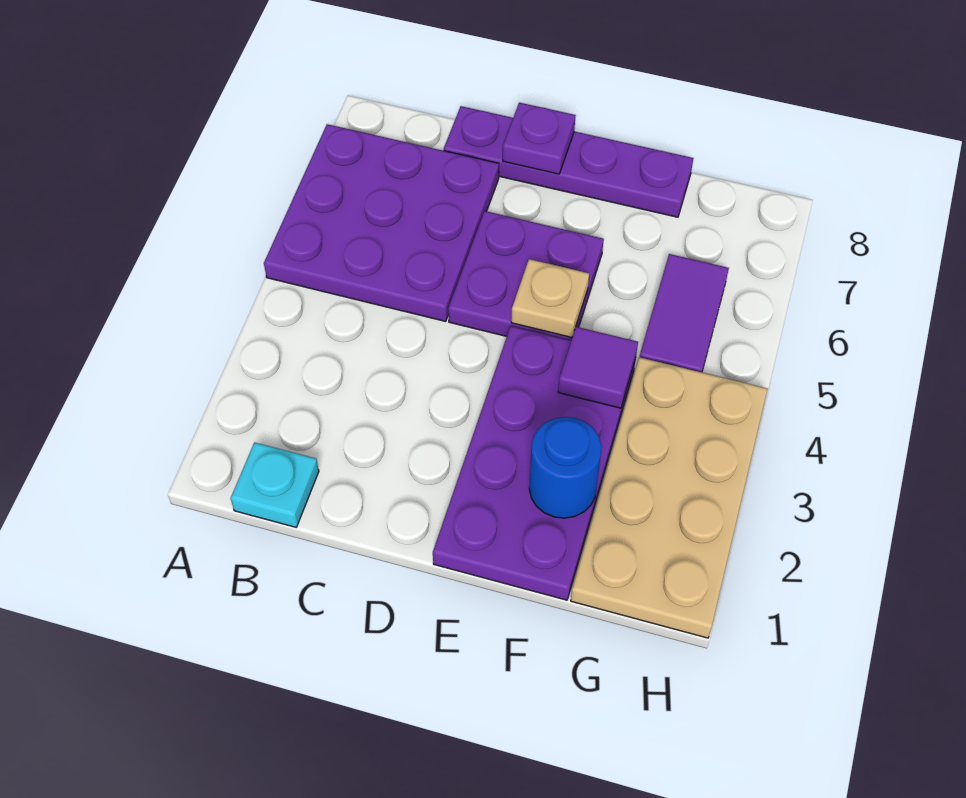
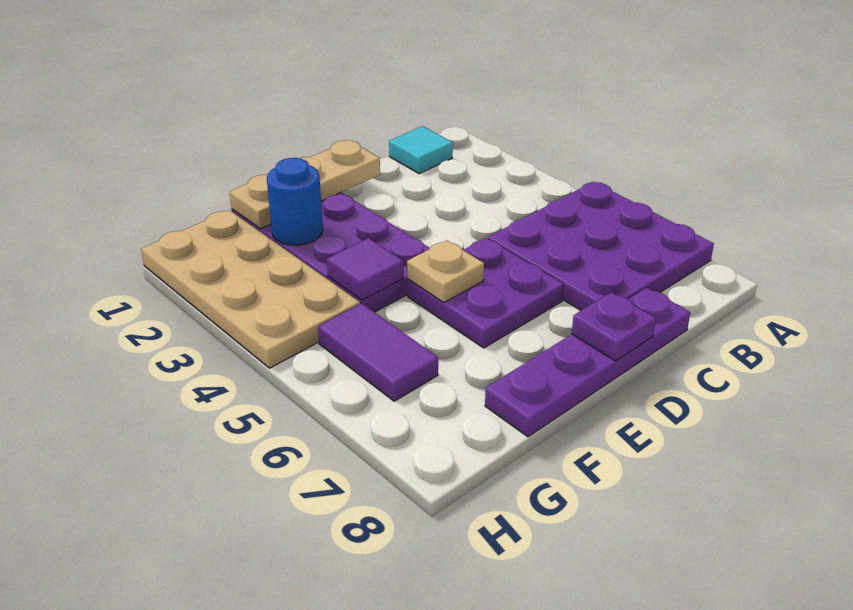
cyan 1x1 plate [231,442,319,527] -> cyan 1x1 tile [389,126,453,174]
none -> tan 1x3 plate [230,140,380,229]

